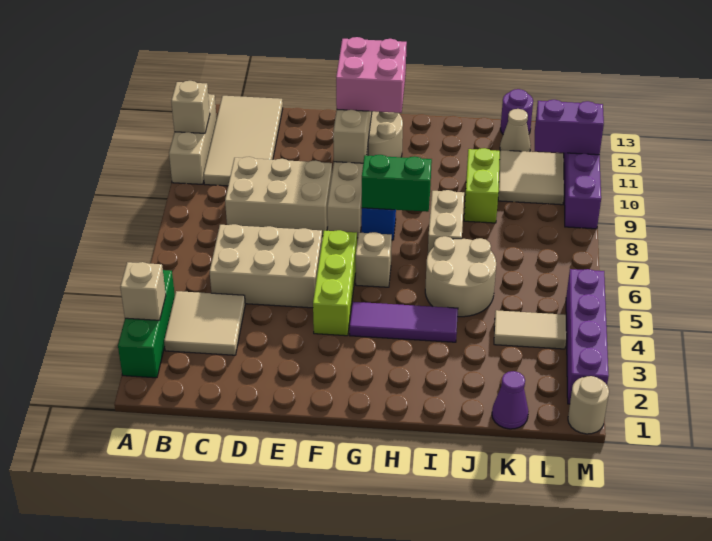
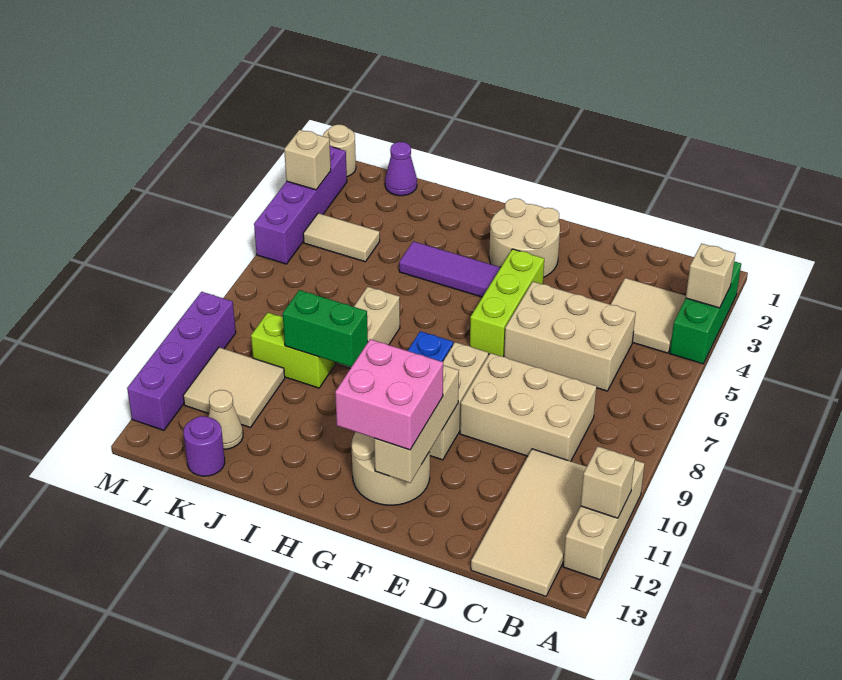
tan 1x1 brick [356,232,392,287] -> tan 1x1 brick moved to [284,130,331,190]
green 1x2 brick [362,155,432,212] -> green 1x2 brick moved to [283,290,368,367]
tan 2x2 round brick [425,236,496,317] -> tan 2x2 round brick moved to [489,198,560,277]
lime 1x2 brick [464,148,500,223] -> lime 1x2 brick turned to [251,313,335,388]
purple 1x2 brick [535,100,604,155] -> none

